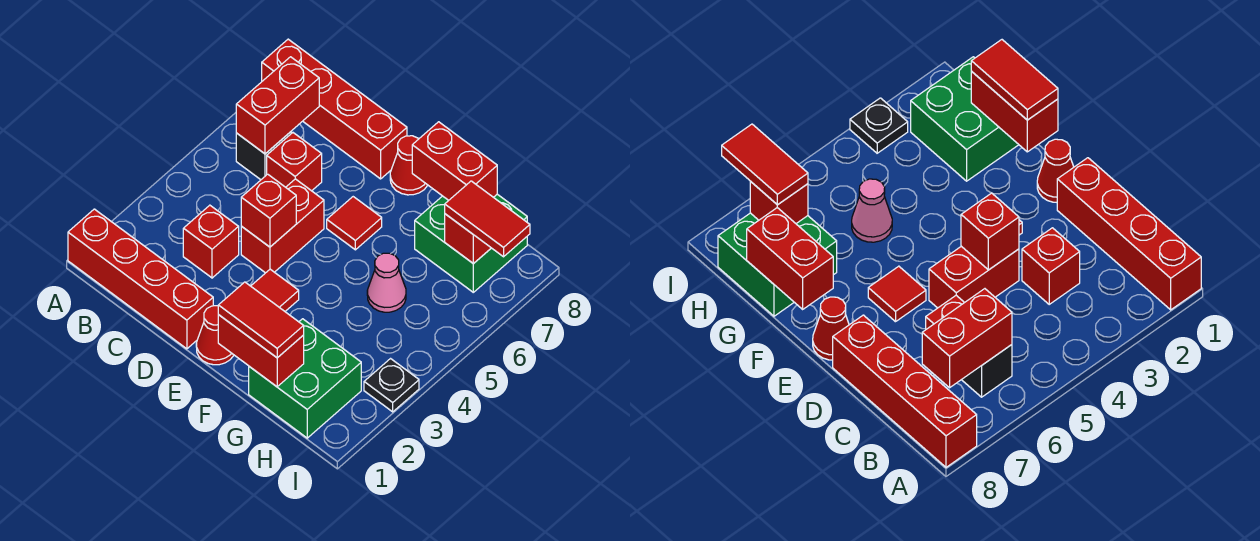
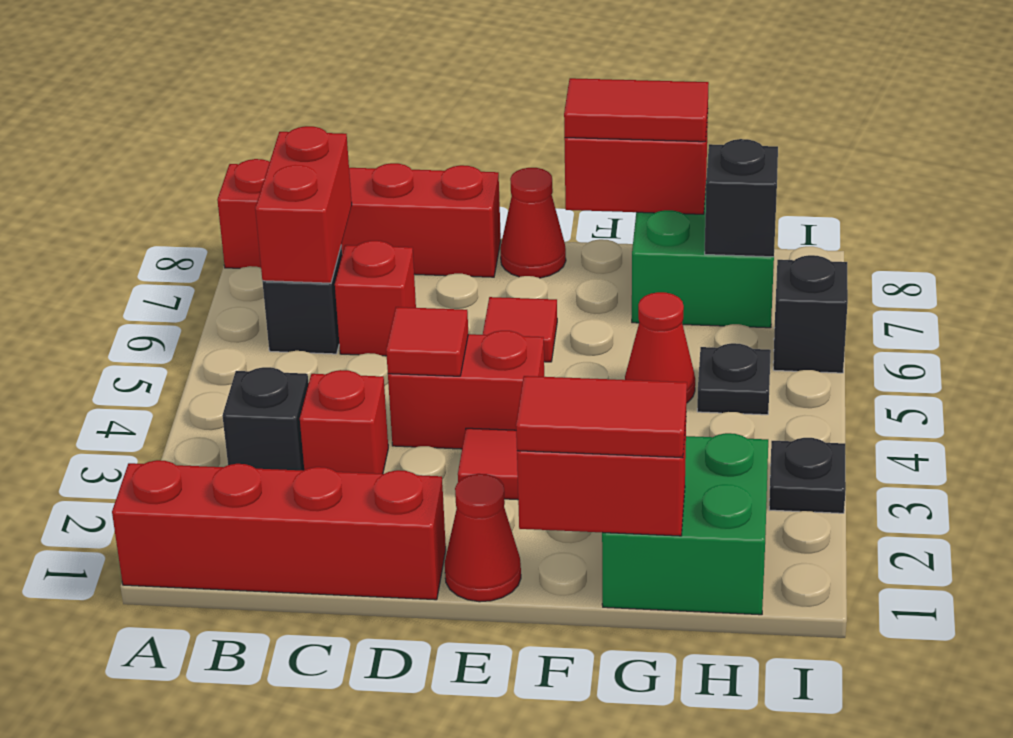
none -> black 1x1 brick [222,367,309,471]
red 1x2 brick [241,179,324,273] -> red 1x2 brick turned to [388,331,544,449]
red 1x1 brick [241,174,296,247] -> red 1x1 tile [386,307,468,376]
pink 1x1 cone [367,253,406,312] -> red 1x1 cone [625,292,695,403]
none -> black 1x1 plate [697,343,771,415]
red 1x1 brick [445,214,491,264] -> black 1x1 brick [705,139,778,257]
red 1x2 tile [445,181,530,257] -> red 1x2 tile moved to [564,78,709,142]
none -> black 1x1 brick [773,255,848,373]

